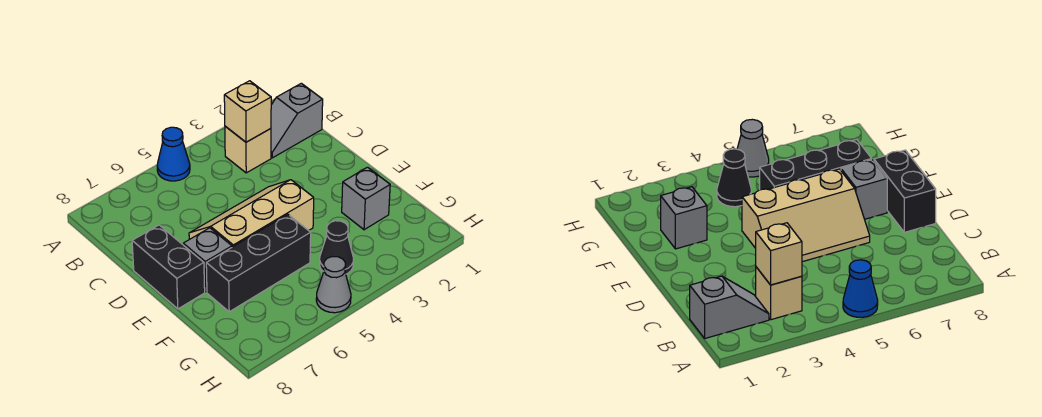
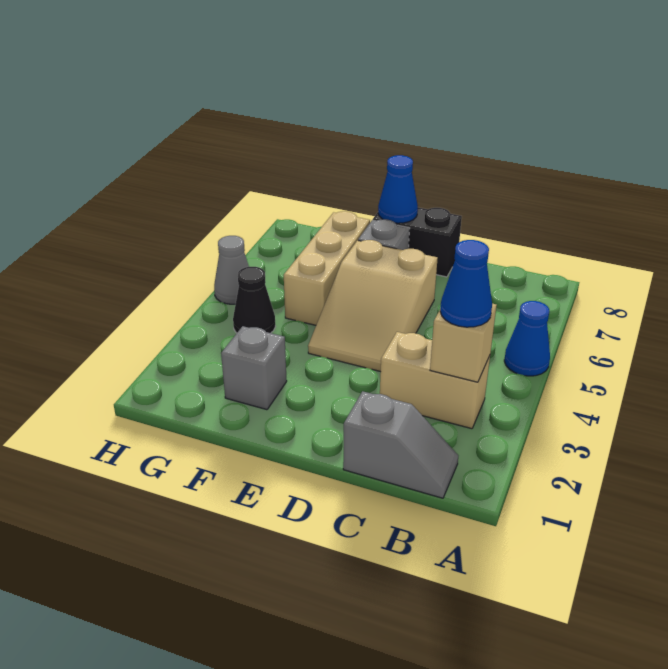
grey 1x2 slope [271,83,323,158] -> grey 1x2 slope turned to [343,391,458,498]
tan 1x1 brick [225,126,271,173] -> tan 1x2 brick [380,332,490,429]
none -> blue 1x1 cone [440,240,492,327]
tan 2x3 slope [189,180,314,247] -> tan 2x3 slope turned to [308,240,438,372]
none -> blue 1x1 cone [378,155,418,223]
black 1x3 brick [206,215,311,312] -> tan 1x3 brick [284,211,370,325]

